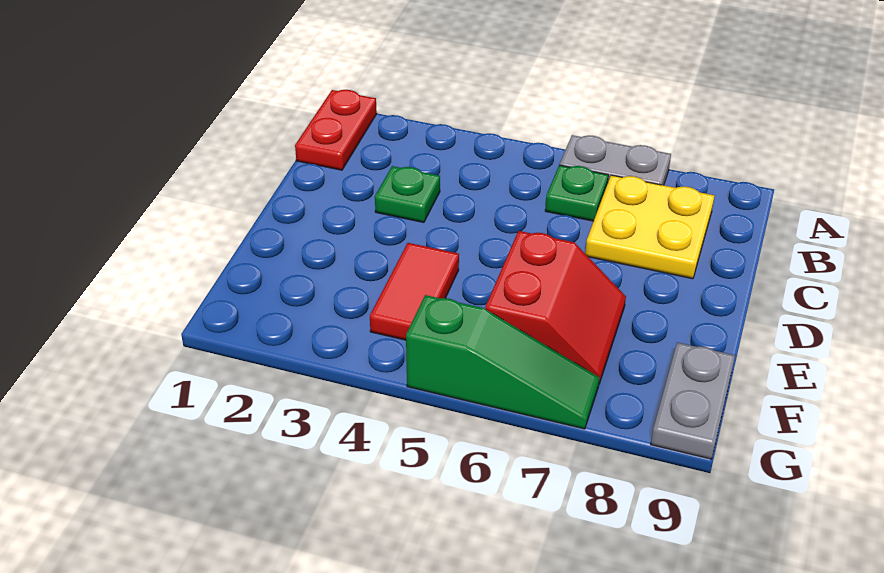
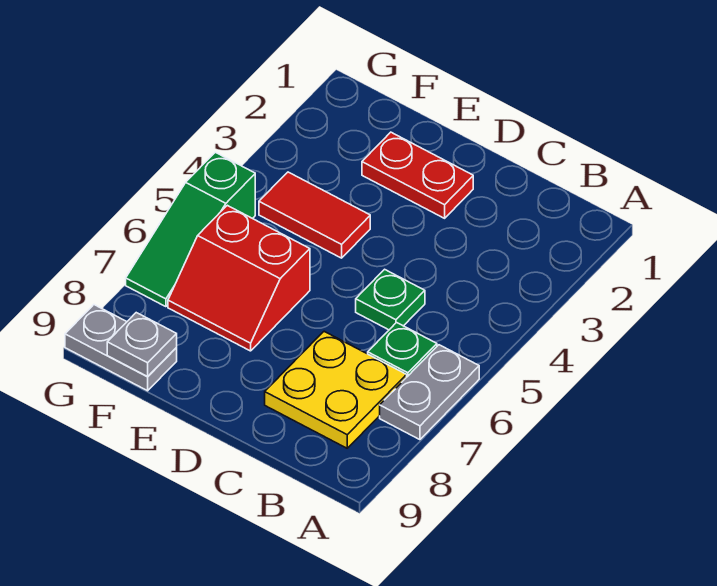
red 1x2 plate [295,90,377,170] -> red 1x2 plate moved to [362,132,473,218]
green 1x1 plate [375,166,440,222] -> green 1x1 plate moved to [356,269,425,330]
none -> grey 1x1 plate [107,313,177,376]

